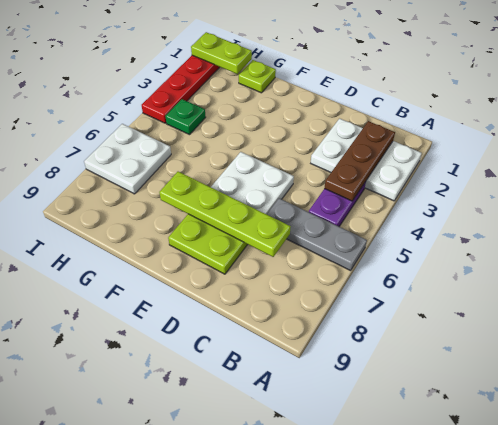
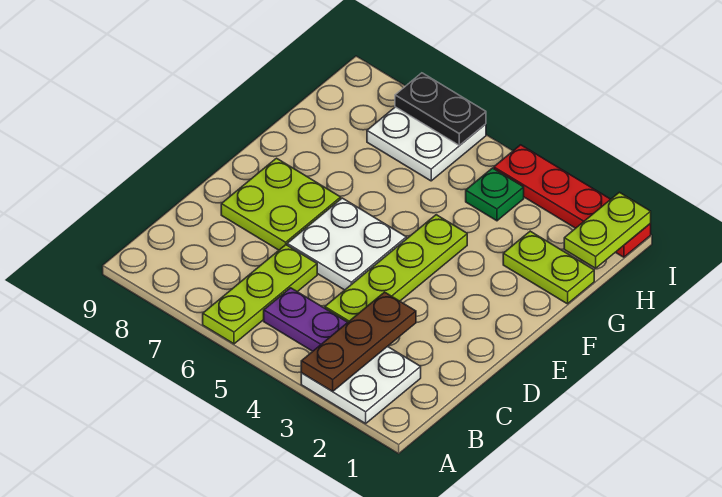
white 2x3 plate [311,119,422,201] -> white 2x2 plate [301,346,421,423]
grey 1x3 plate [267,198,367,271] -> lime 1x3 plate [203,245,317,344]
brown 1x3 plate [324,121,395,201] -> brown 1x3 plate turned to [301,292,416,391]
lime 1x4 plate [159,172,291,257] -> lime 1x4 plate moved to [325,215,467,322]
lime 1x1 plate [239,60,276,93] -> lime 1x2 plate [503,231,594,304]
none -> black 1x2 plate [395,73,486,145]

